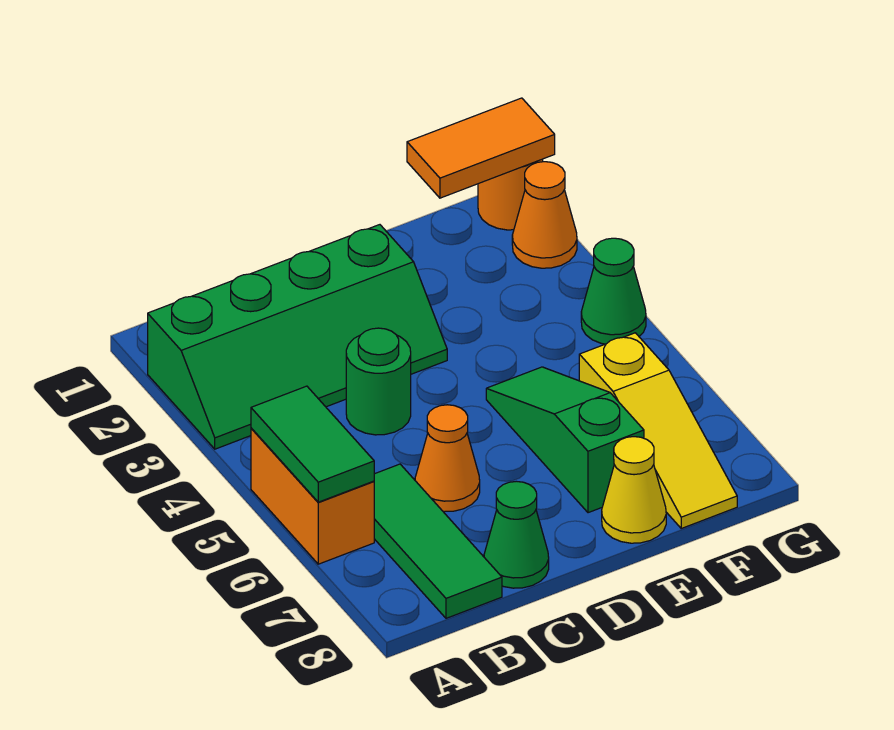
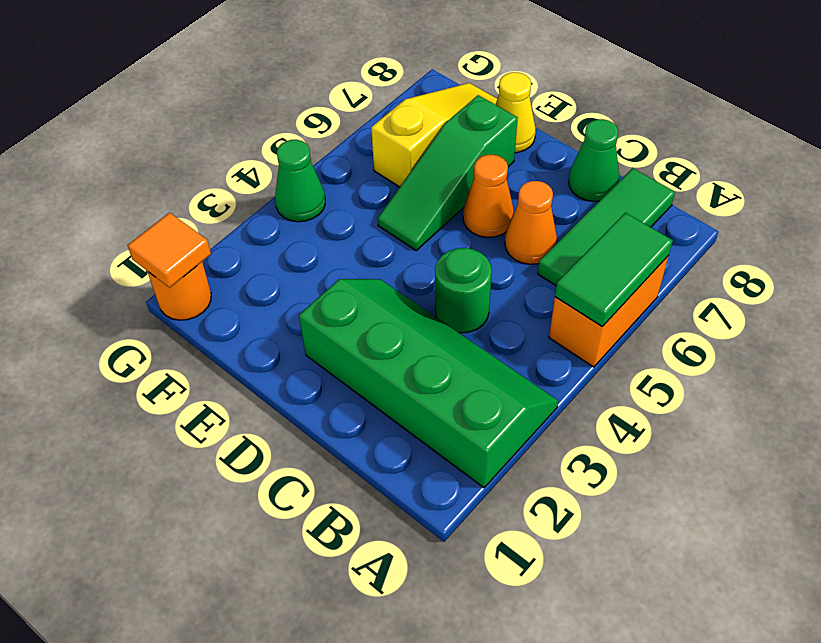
orange 1x2 tile [407,98,555,198] -> orange 1x1 tile [128,213,211,288]
orange 1x1 cone [512,162,577,268] -> orange 1x1 cone moved to [463,155,514,237]

